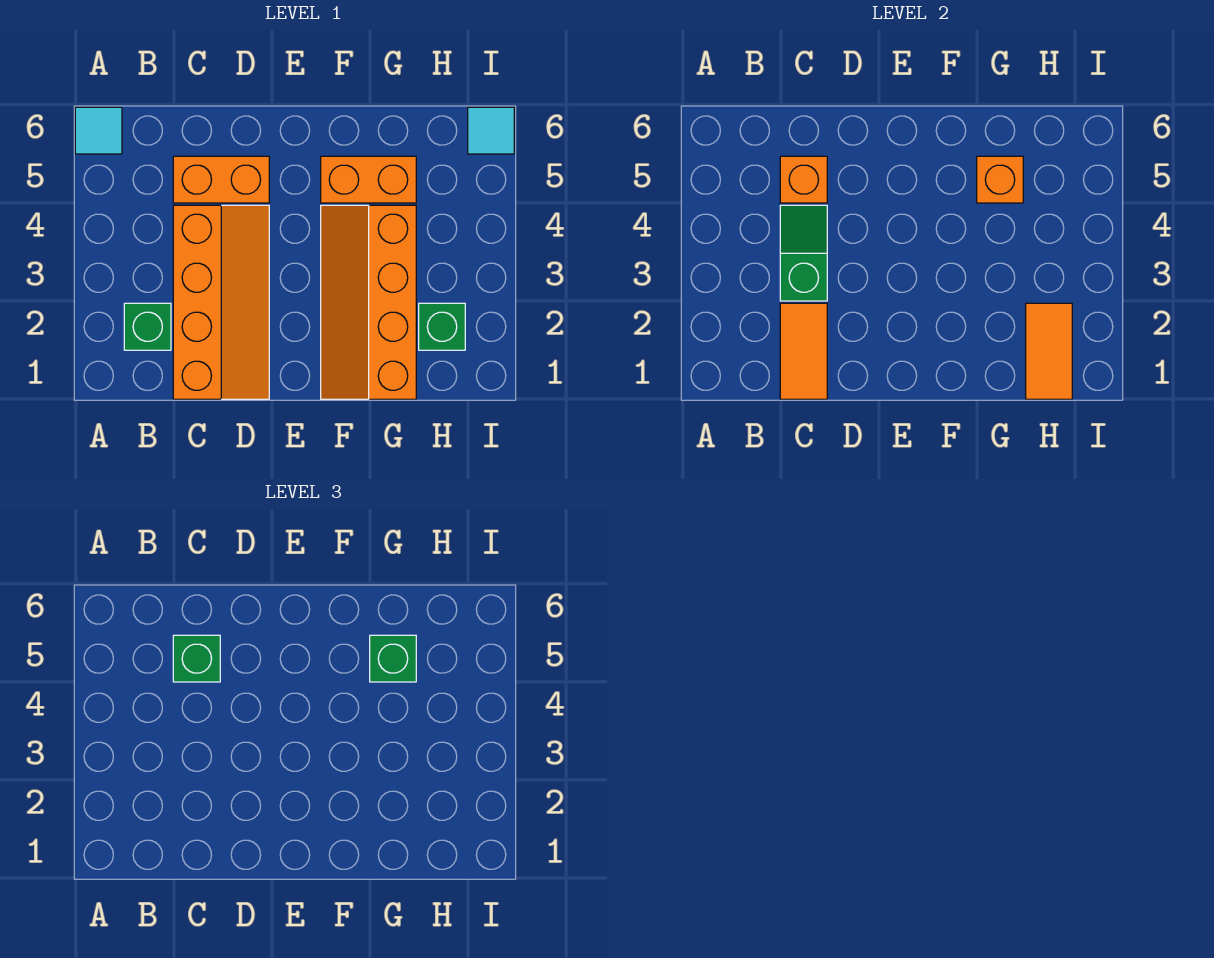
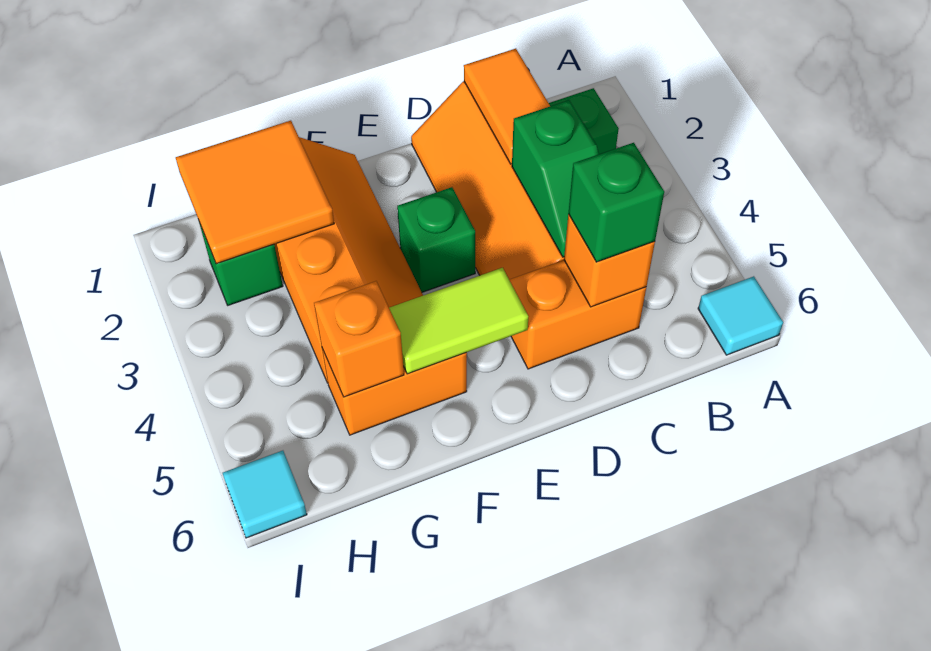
none -> lime 1x2 tile [389,268,528,374]
green 1x1 brick [370,635,416,682] -> green 1x1 brick moved to [397,187,475,292]
orange 1x2 tile [1026,303,1072,399] -> orange 2x2 tile [176,121,334,264]

